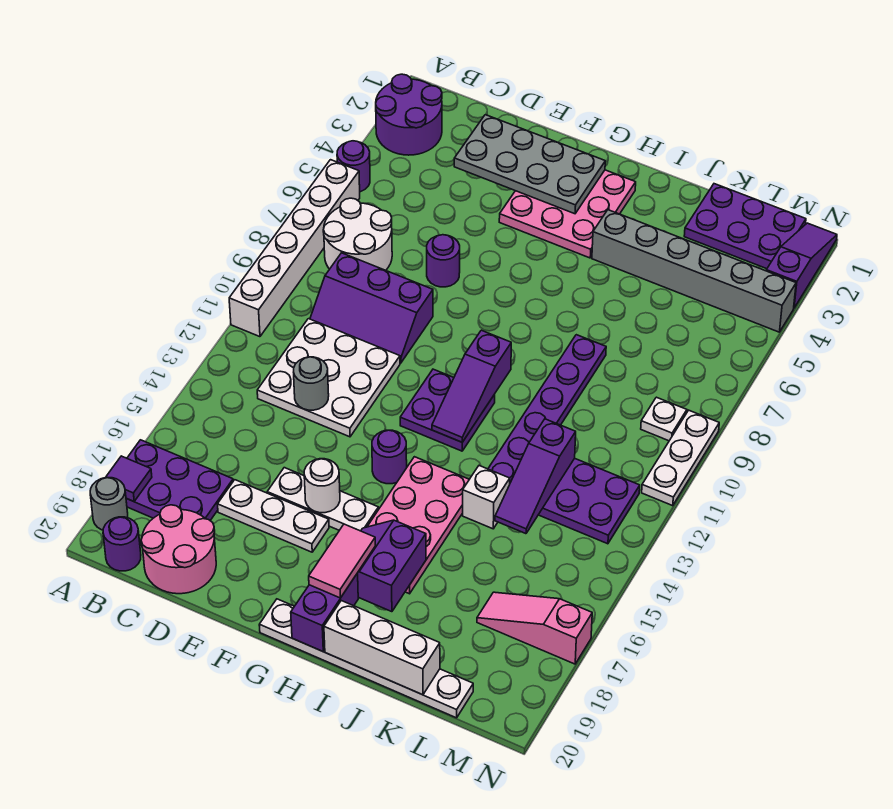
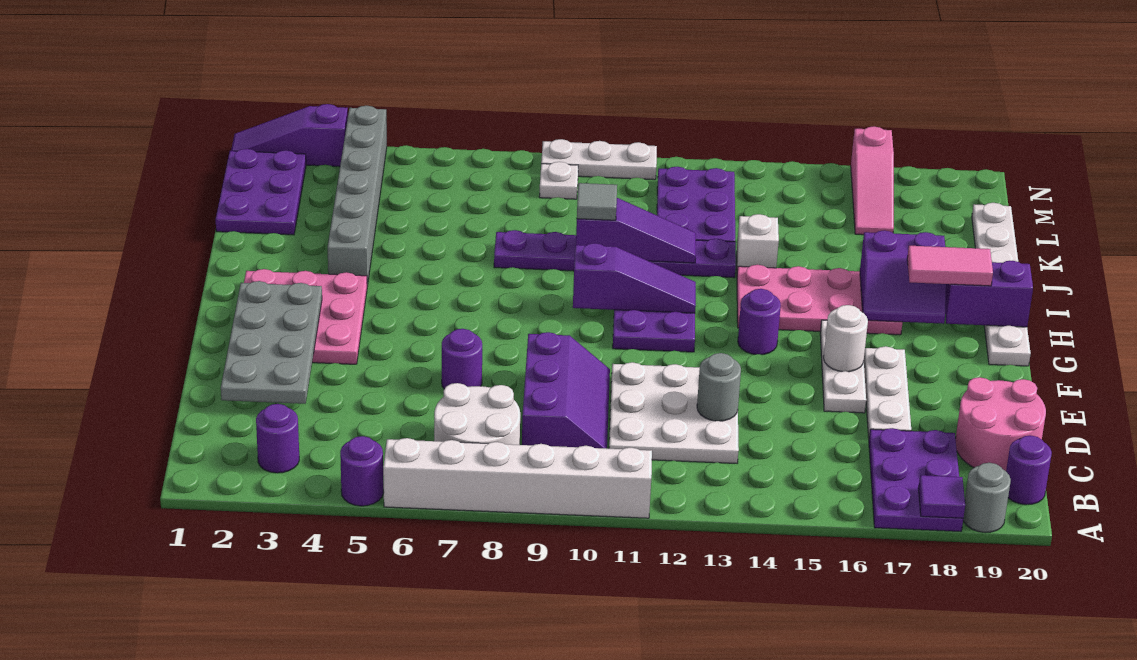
purple 2x2 round brick [376,74,442,155] -> purple 1x1 round brick [256,404,299,473]
white 1x3 brick [324,601,440,695] -> none
none -> grey 1x1 tile [577,183,617,220]
purple 1x3 slope [495,419,576,534] -> purple 1x3 slope moved to [576,198,696,263]

